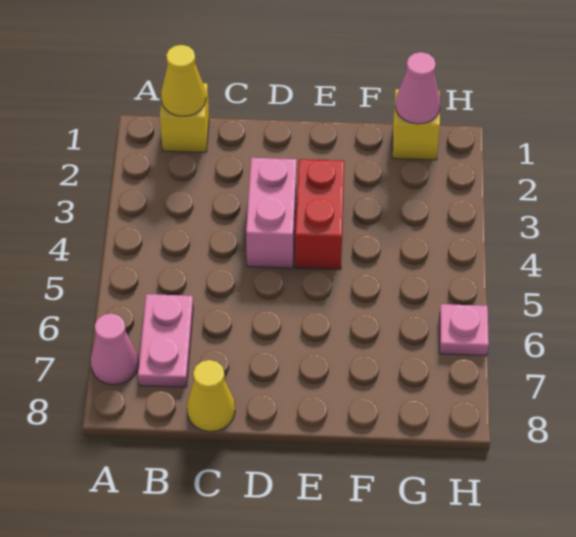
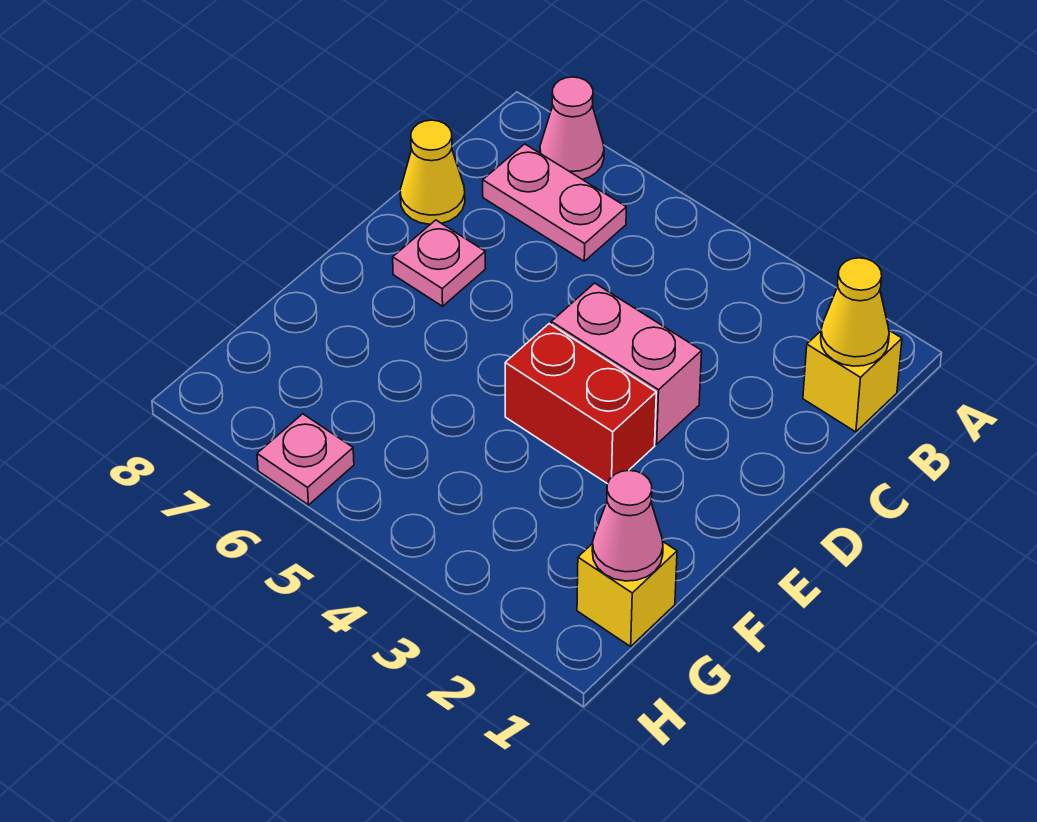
none -> pink 1x1 plate [393,220,486,306]

